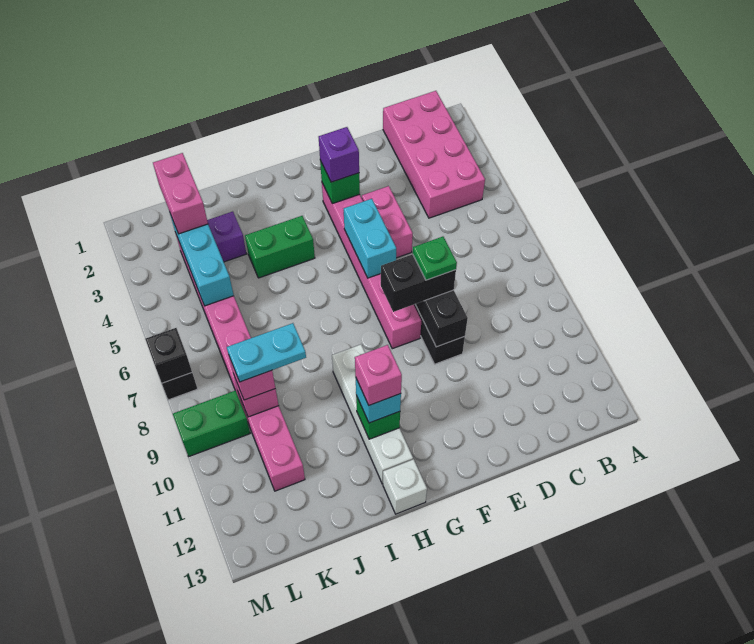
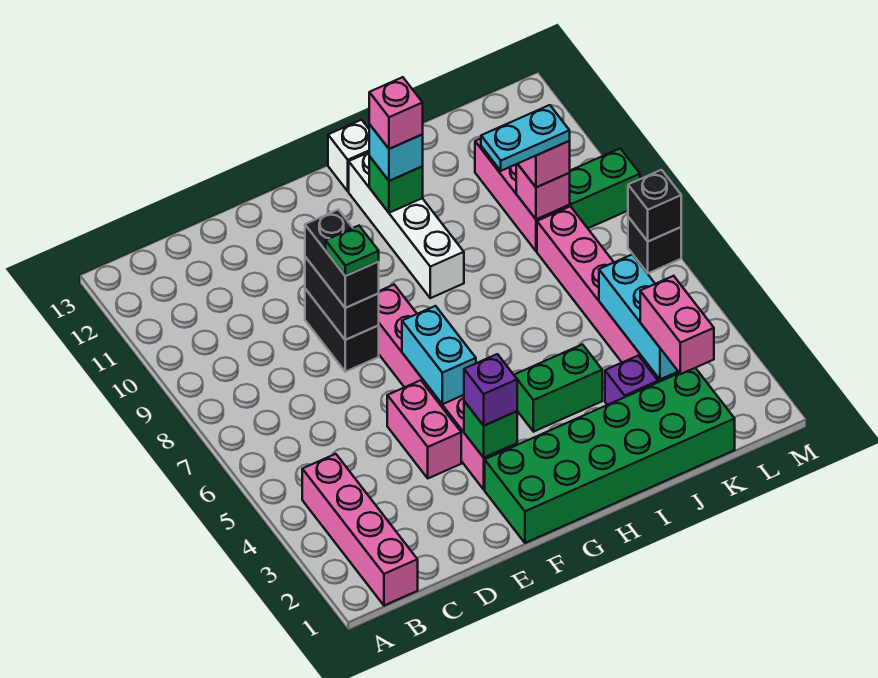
pink 2x4 brick [383,91,485,218] -> pink 1x4 brick [302,454,418,606]
black 1x2 brick [381,254,456,312] -> black 1x2 brick turned to [305,209,379,308]
none -> green 2x6 brick [485,368,735,543]

